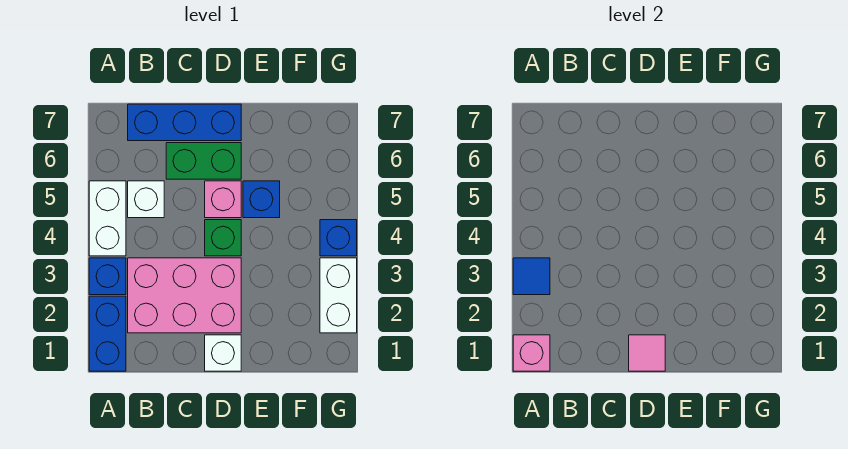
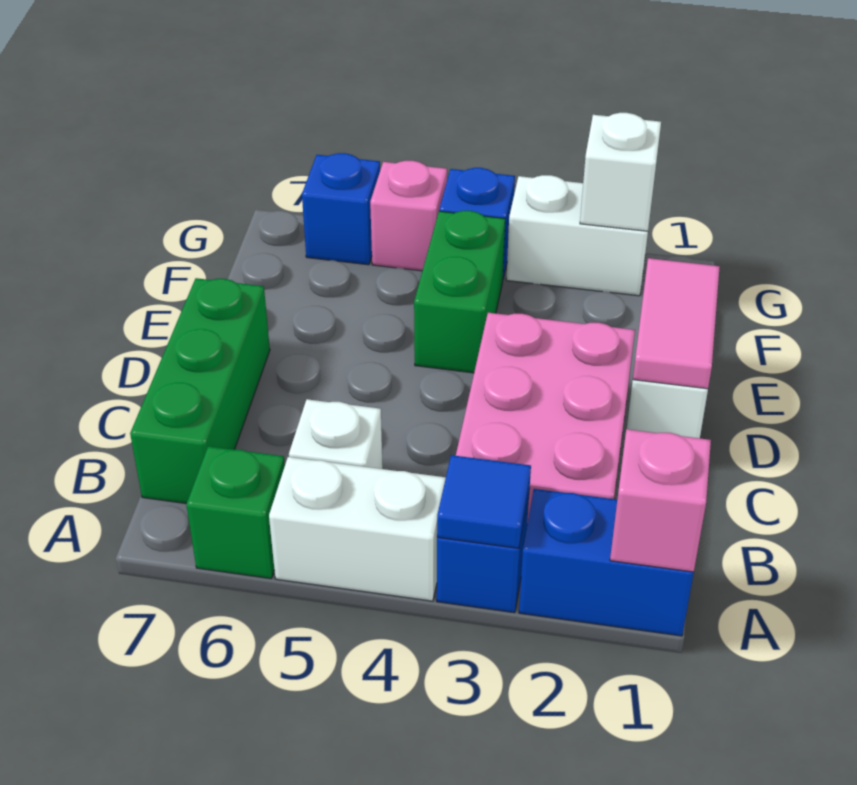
blue 1x3 brick [128,104,241,141] -> green 1x3 brick [130,278,270,503]
green 1x2 brick [166,143,241,179] -> green 1x2 brick moved to [414,211,505,373]
pink 1x1 tile [629,335,665,371] -> pink 1x2 tile [633,258,720,389]
green 1x1 brick [205,220,241,256] -> green 1x1 brick moved to [186,446,285,579]
pink 1x1 brick [205,181,241,218] -> pink 1x1 brick moved to [370,161,447,271]
blue 1x1 brick [243,181,280,218] -> blue 1x1 brick moved to [302,153,380,265]
none -> white 1x1 brick [580,113,661,231]

